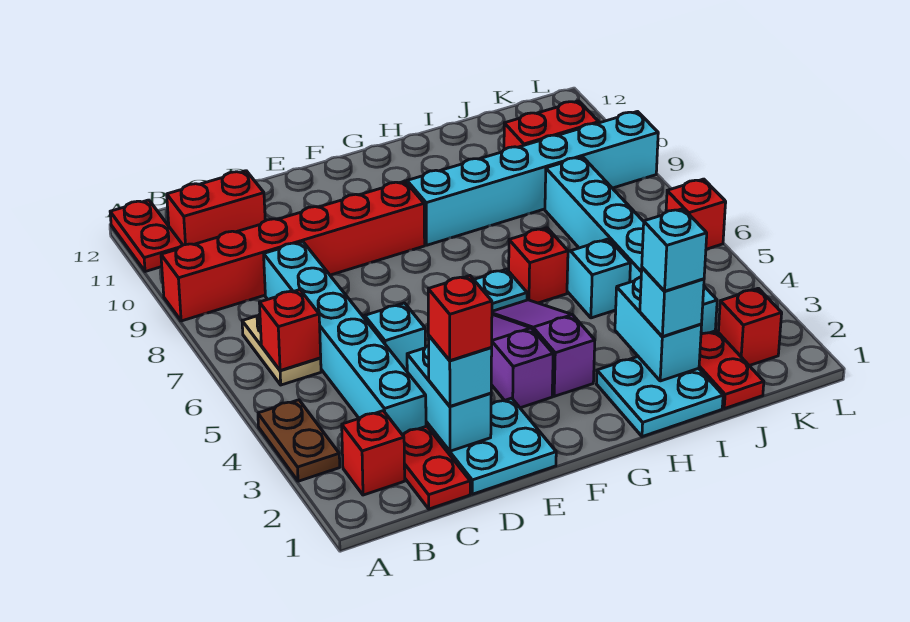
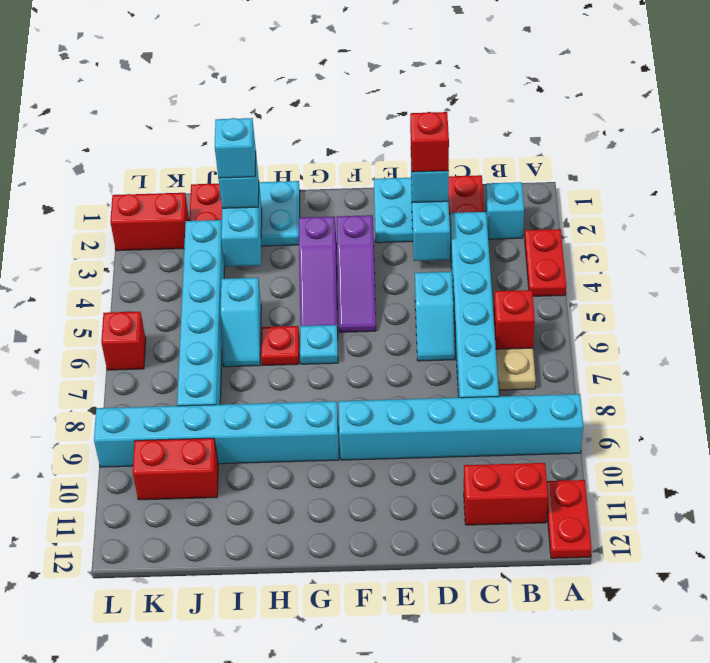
brown 1x2 plate [258,400,340,481] -> red 1x2 plate [525,229,566,296]
red 1x6 brick [161,181,425,321] -> cyan 1x6 brick [339,394,583,460]
red 1x1 brick [342,411,405,495] -> cyan 1x1 brick [485,182,524,239]
red 1x1 brick [509,228,568,303] -> red 1x1 plate [261,326,299,366]
red 1x1 brick [718,288,782,366] -> red 1x2 brick [110,193,189,251]

